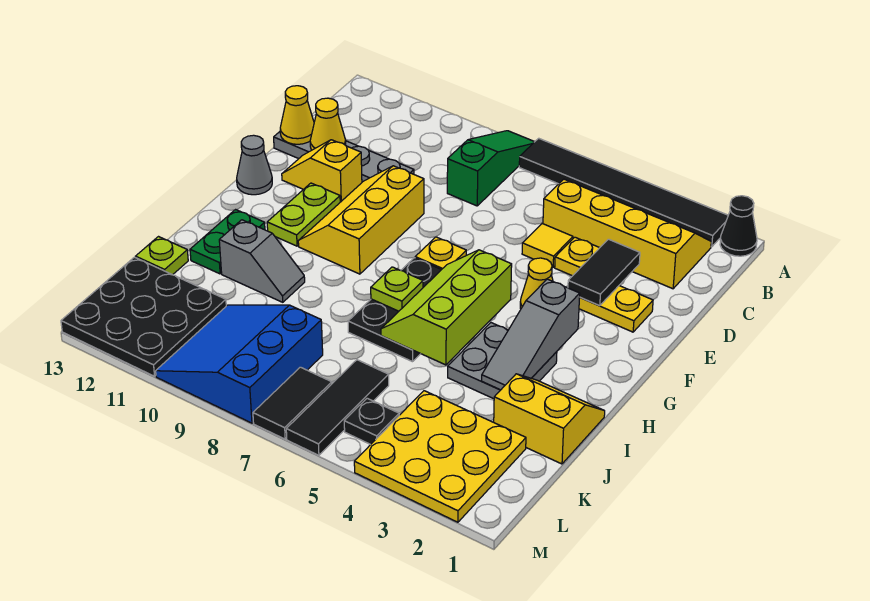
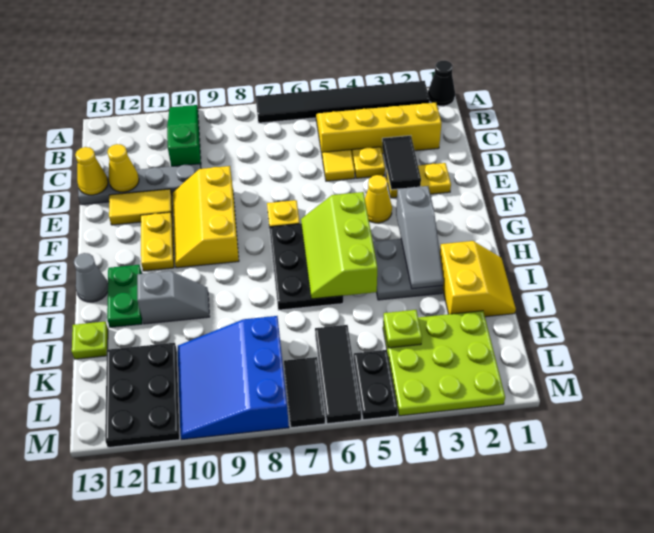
green 1x3 slope [447,131,534,206] -> green 1x3 slope moved to [167,105,201,167]
yellow 1x2 slope [282,140,362,202] -> yellow 1x2 tile [109,189,173,225]
lime 1x2 plate [267,183,340,246] -> yellow 1x2 plate [141,212,174,271]
grey 1x1 cone [237,135,272,195] -> grey 1x1 cone moved to [74,253,108,302]
lime 1x1 plate [371,267,423,311] -> lime 1x1 plate moved to [383,310,422,348]
yellow 2x2 slope [494,374,605,464] -> yellow 2x2 slope turned to [440,241,516,317]
yellow 3x3 plate [354,391,526,522] -> lime 3x3 plate [383,311,505,416]
black 3x3 plate [61,257,226,376] -> black 2x3 plate [105,343,180,447]
black 1x1 plate [344,398,399,445] -> black 1x2 plate [354,350,398,420]

